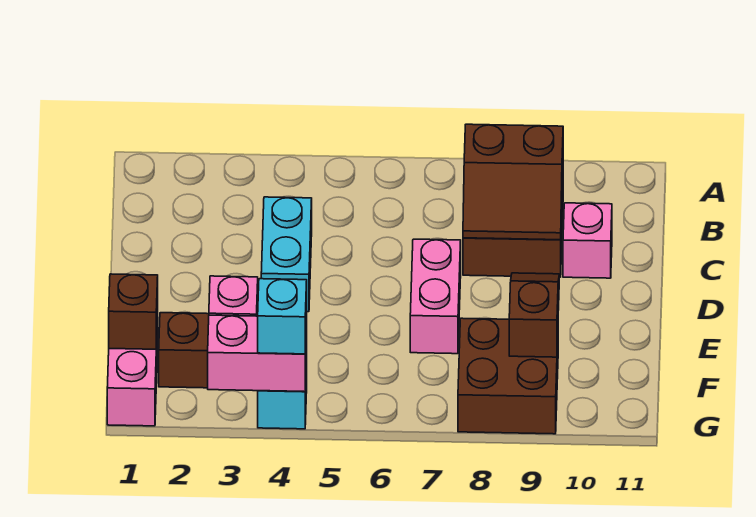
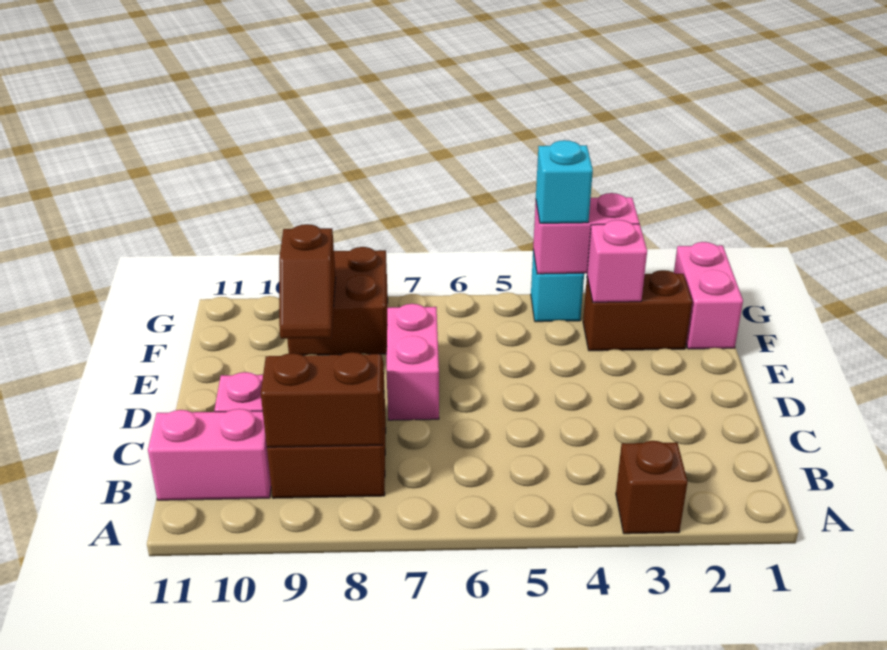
none -> pink 1x2 brick [148,409,271,500]
cyan 1x2 brick [261,197,312,312] -> none
brown 1x1 brick [109,274,158,349] -> brown 1x1 brick moved to [616,441,688,534]

